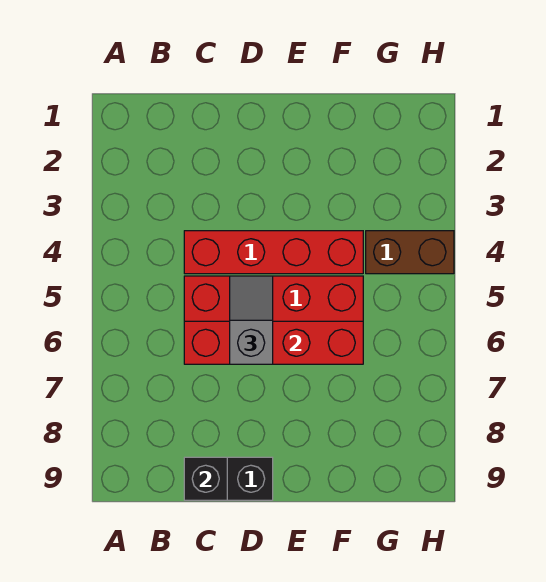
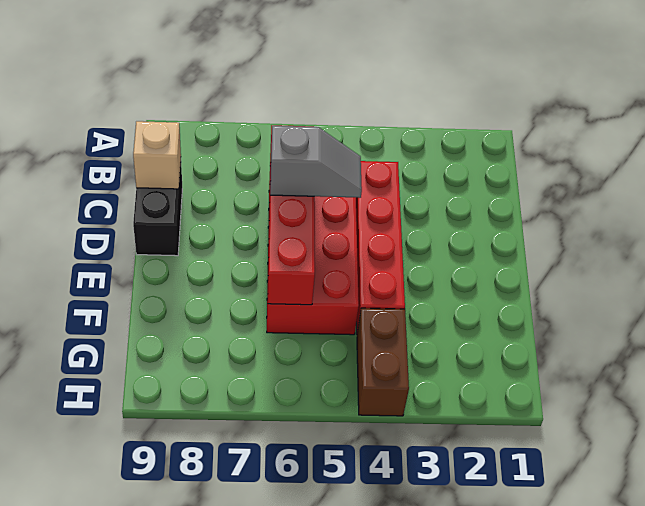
black 1x1 brick [184,457,227,500] -> tan 1x1 brick [133,121,181,189]

